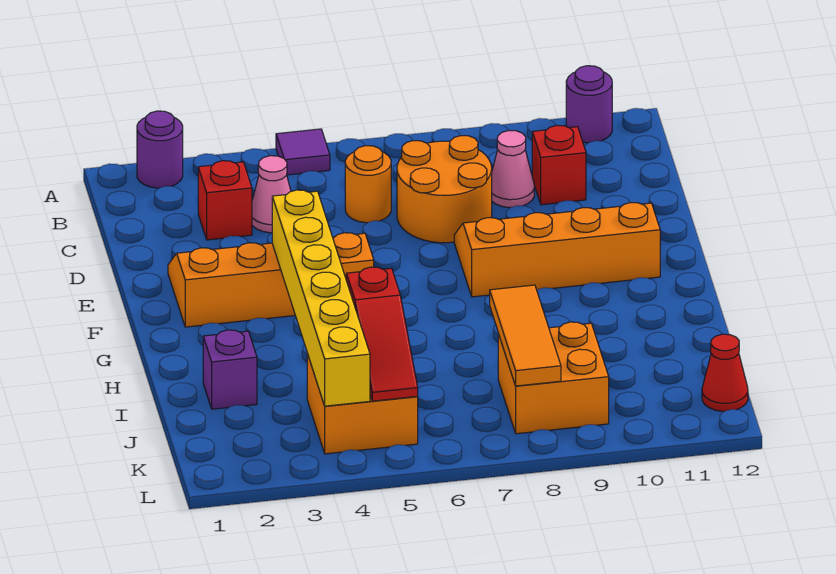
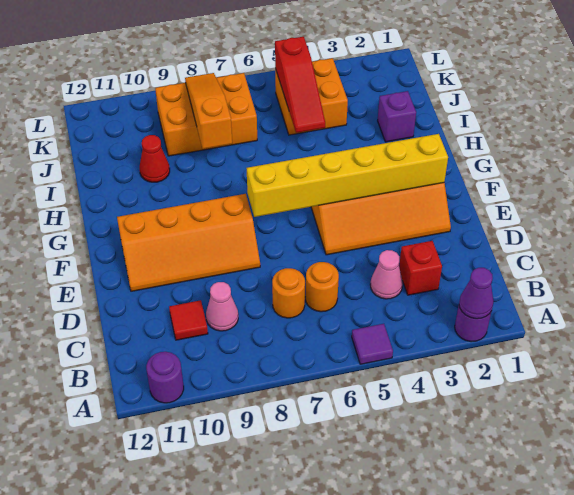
none -> purple 1x1 cone [459,268,493,319]
orange 2x2 round brick [397,136,492,243] -> orange 1x1 round brick [272,268,305,318]
red 1x1 brick [532,125,586,205] -> red 1x1 tile [169,300,208,340]
yellow 1x6 brick [272,190,370,406] -> yellow 1x6 brick turned to [247,134,448,217]
red 1x3 slope [346,267,418,401] -> red 1x3 slope turned to [275,37,325,133]
orange 1x3 tile [490,285,561,386] -> orange 1x3 slope [185,73,232,149]
orange 2x2 brick [498,322,609,434] -> orange 2x3 brick [155,73,257,156]
red 1x1 cone [702,334,748,411] -> red 1x1 cone moved to [140,135,170,182]

